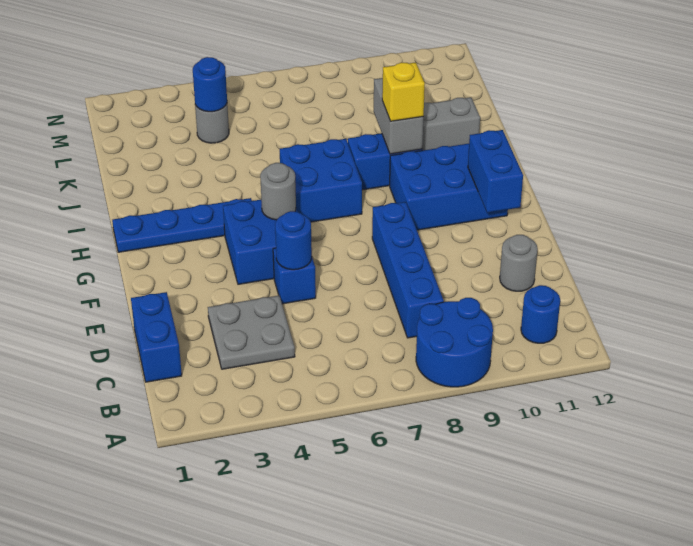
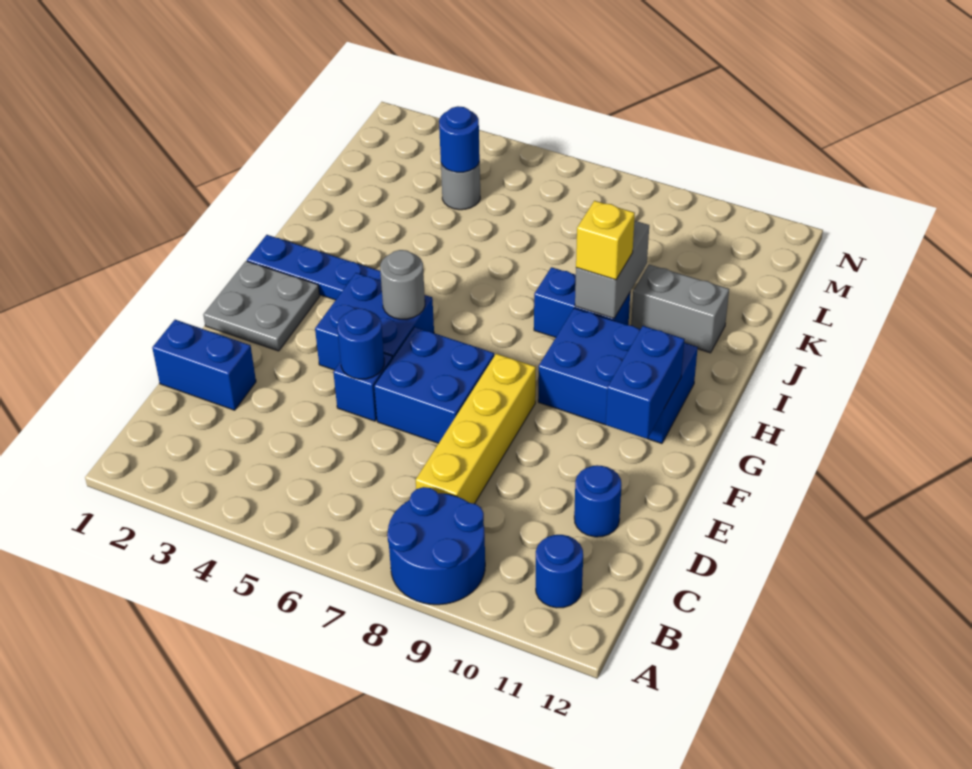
blue 1x2 brick [131,292,182,382] -> blue 1x2 brick turned to [152,320,256,410]
grey 2x2 plate [208,296,295,369] -> grey 2x2 plate moved to [203,261,320,351]
blue 1x4 brick [372,202,444,338] -> yellow 1x4 brick [416,354,536,504]
grey 1x1 round brick [500,235,538,291] -> blue 1x1 round brick [574,465,621,537]
blue 2x2 brick [280,139,362,222] -> blue 2x2 brick moved to [374,327,494,443]

